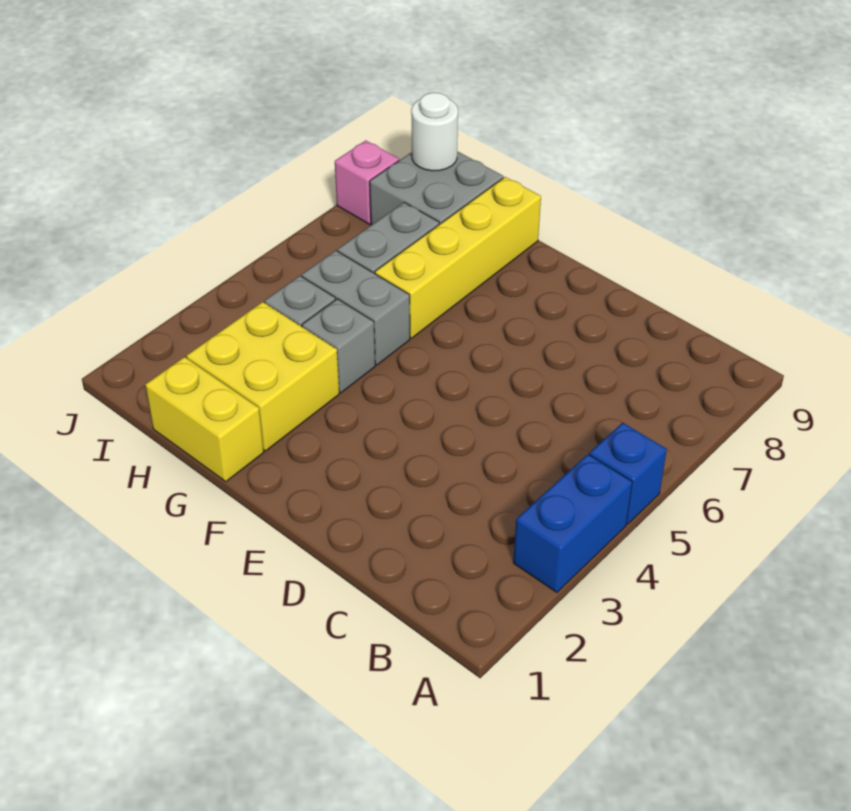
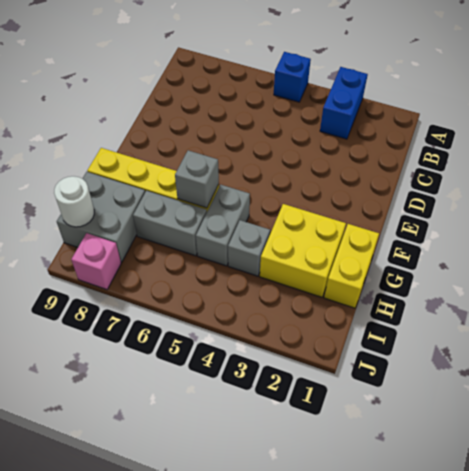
blue 1x2 brick [513,454,632,592] -> blue 1x2 brick turned to [320,67,368,139]
grey 1x1 brick [302,299,375,393] -> grey 1x1 brick moved to [175,150,219,208]

